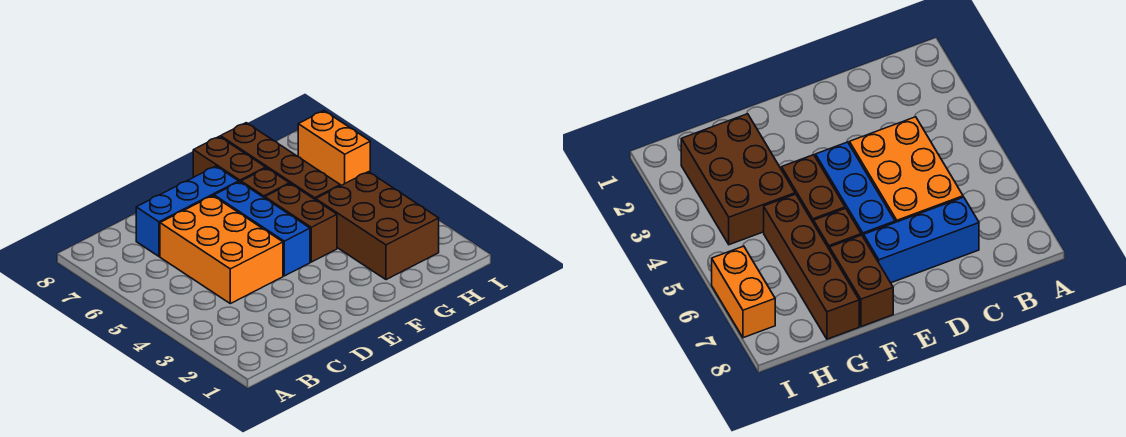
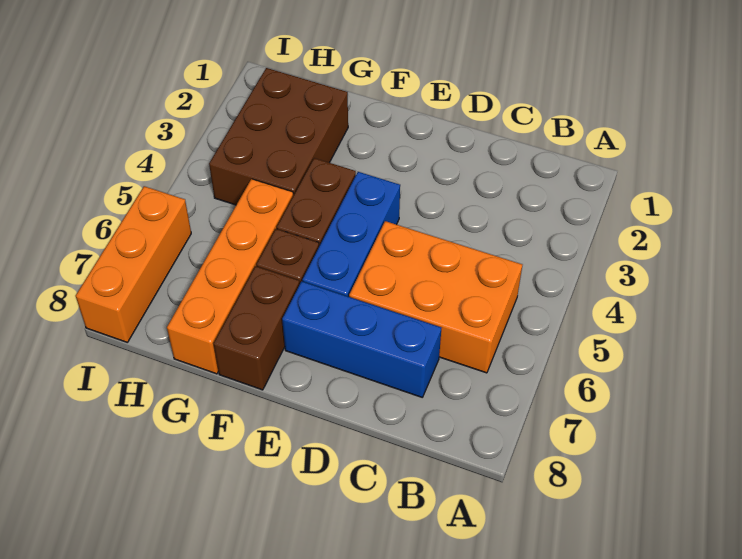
orange 2x3 brick [160,196,283,304] -> orange 2x3 brick turned to [349,221,522,373]
brown 1x4 brick [220,123,340,200] -> orange 1x4 brick [167,179,293,374]
orange 1x2 brick [298,111,370,186] -> orange 1x3 brick [76,186,191,342]

